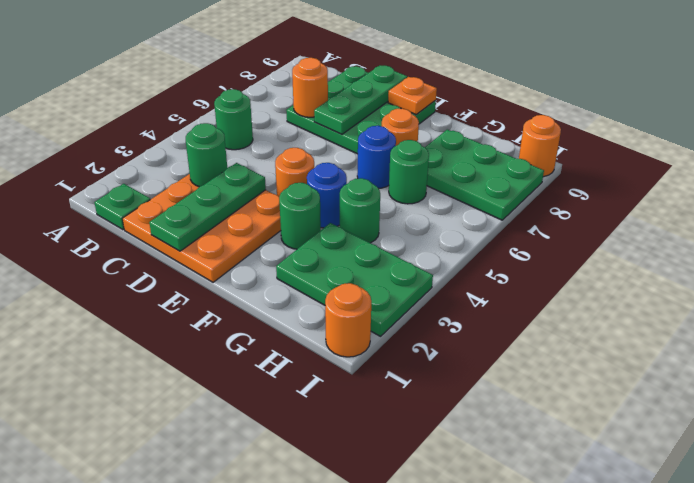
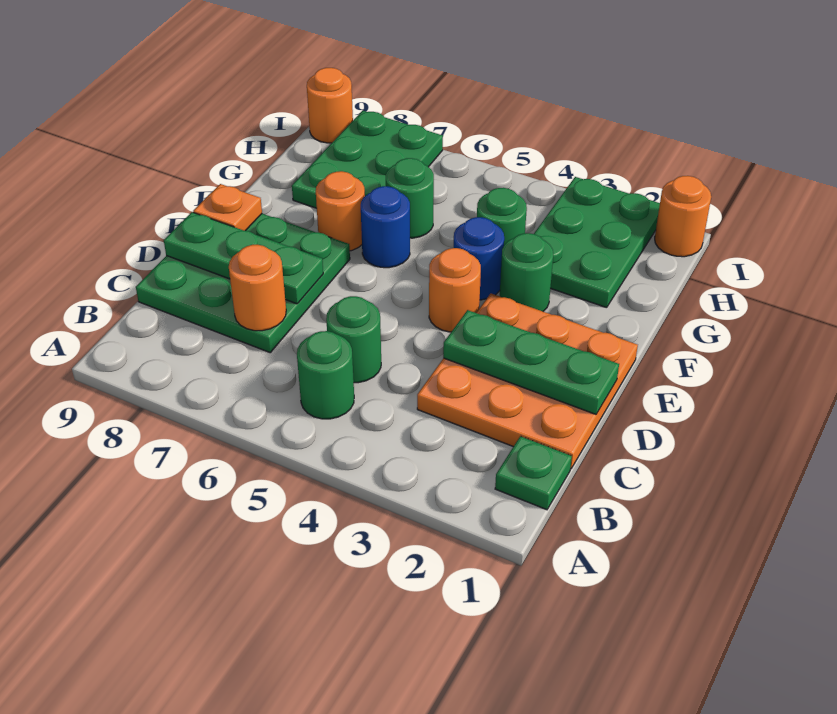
green 1x1 round brick [186,123,227,187] -> green 1x1 round brick moved to [326,296,381,383]

